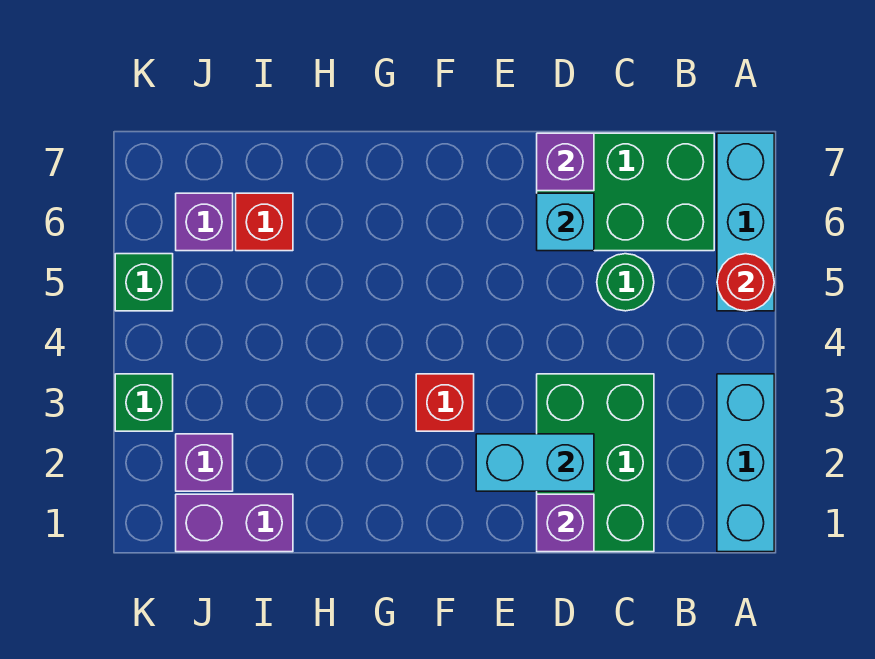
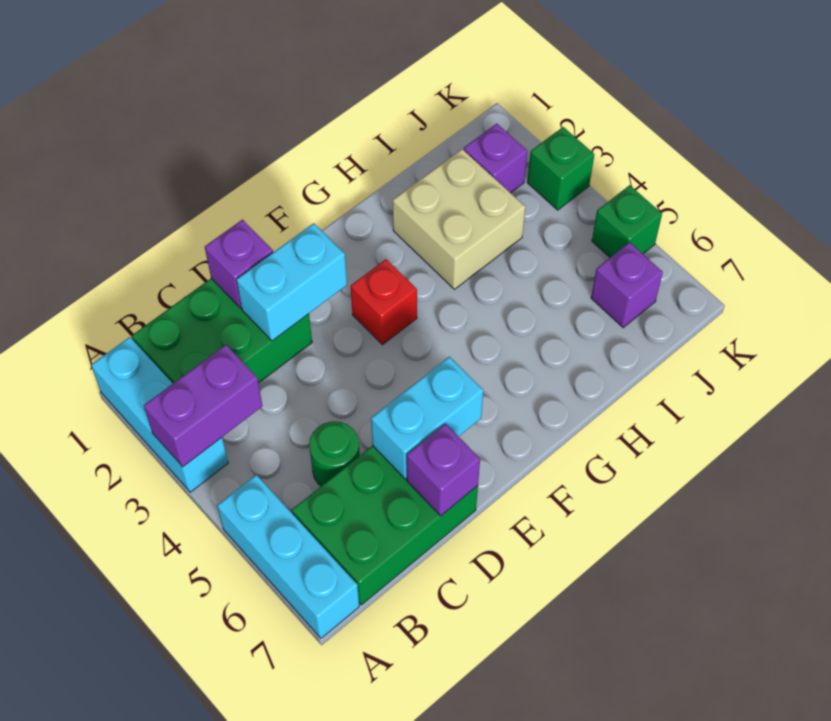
red 1x1 round brick [717,254,774,311] -> none
green 2x3 brick [537,374,654,552] -> green 2x3 brick turned to [132,278,312,383]
cyan 1x1 brick [537,193,594,251] -> cyan 1x2 brick [371,357,483,479]
none -> tan 2x2 brick [393,149,525,289]
purple 1x2 brick [176,494,293,552] -> purple 1x2 brick moved to [144,345,262,467]
red 1x1 brick [236,193,293,251] -> none

